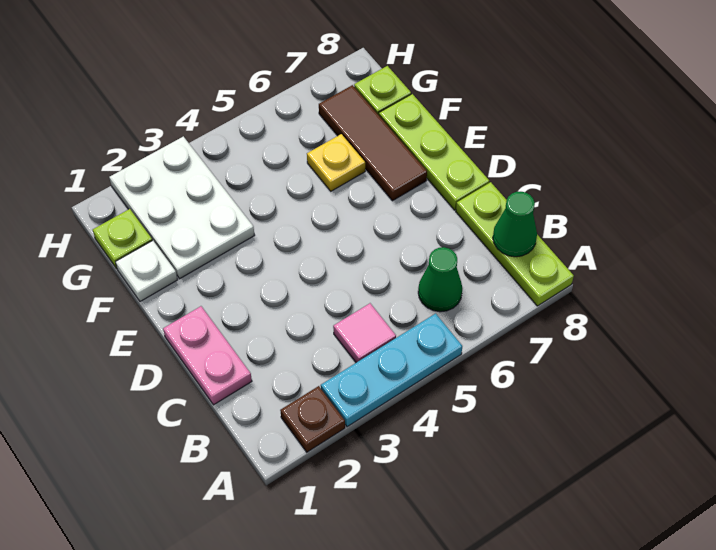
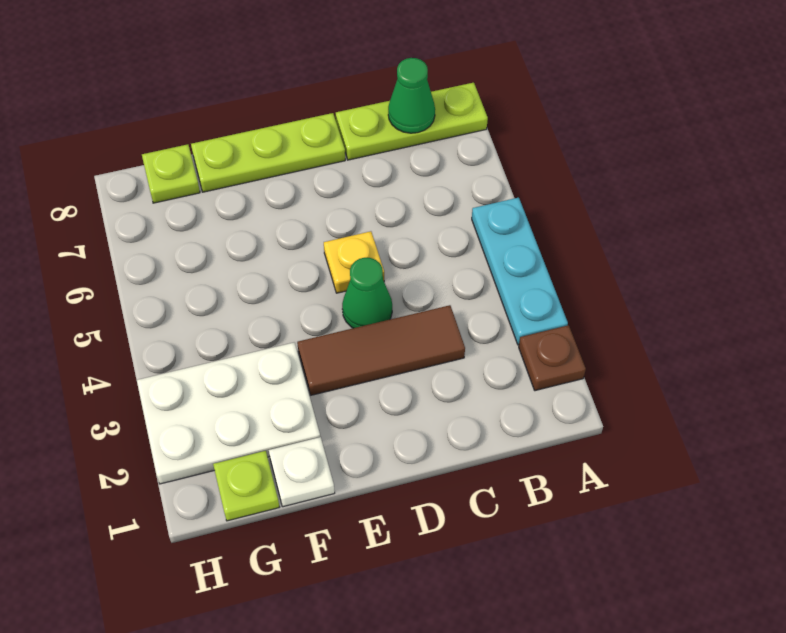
pink 1x1 tile [333,303,396,363] -> none
green 1x1 cone [418,247,462,312] -> green 1x1 cone moved to [342,258,392,328]
pink 1x2 plate [163,306,252,405] -> none
brown 1x3 tile [319,85,427,201] -> brown 1x3 tile moved to [297,305,465,395]
yellow 1x1 plate [307,134,365,191] -> yellow 1x1 plate moved to [324,231,384,293]

